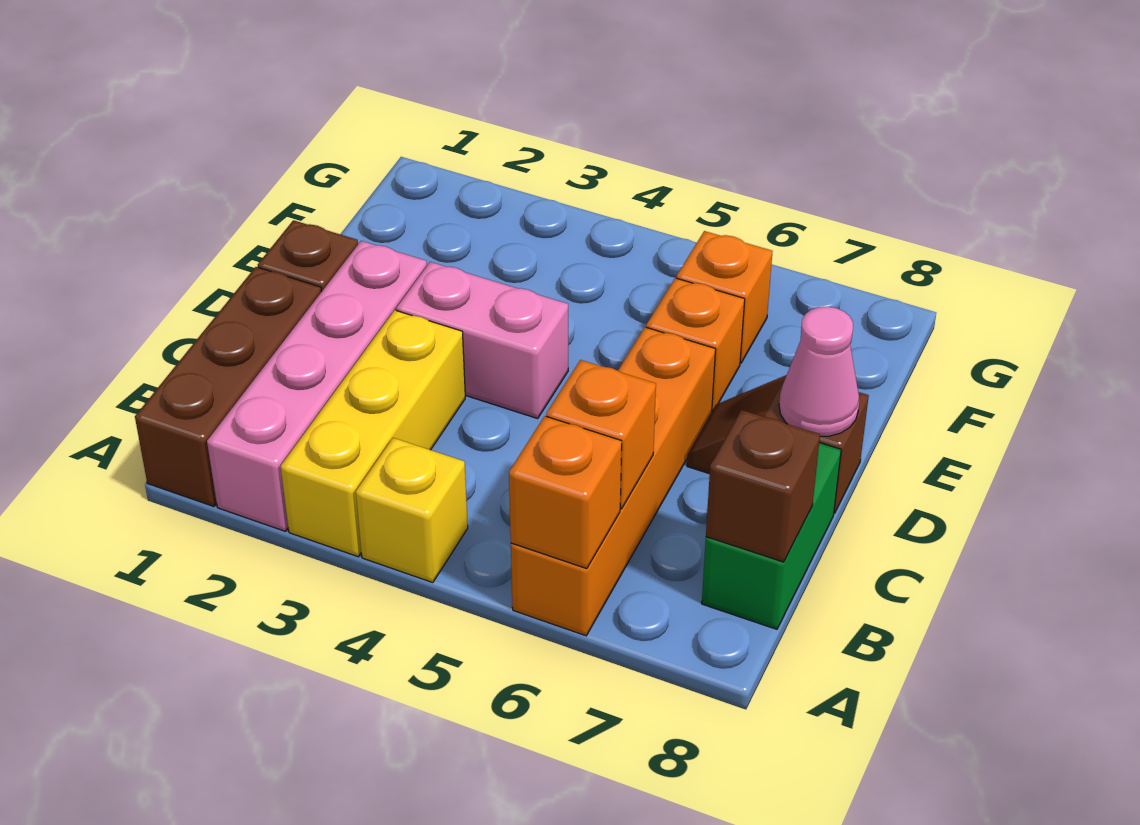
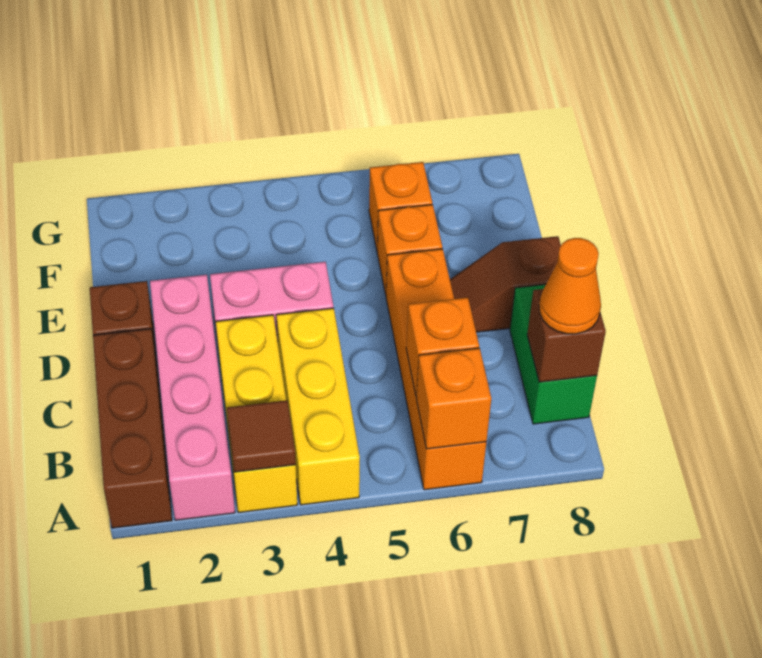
none -> brown 1x1 tile [227,400,296,472]
yellow 1x1 brick [356,438,468,583] -> yellow 1x3 brick [277,308,360,505]
none -> orange 1x1 cone [539,238,601,334]
pink 1x1 cone [779,307,860,437] -> none

